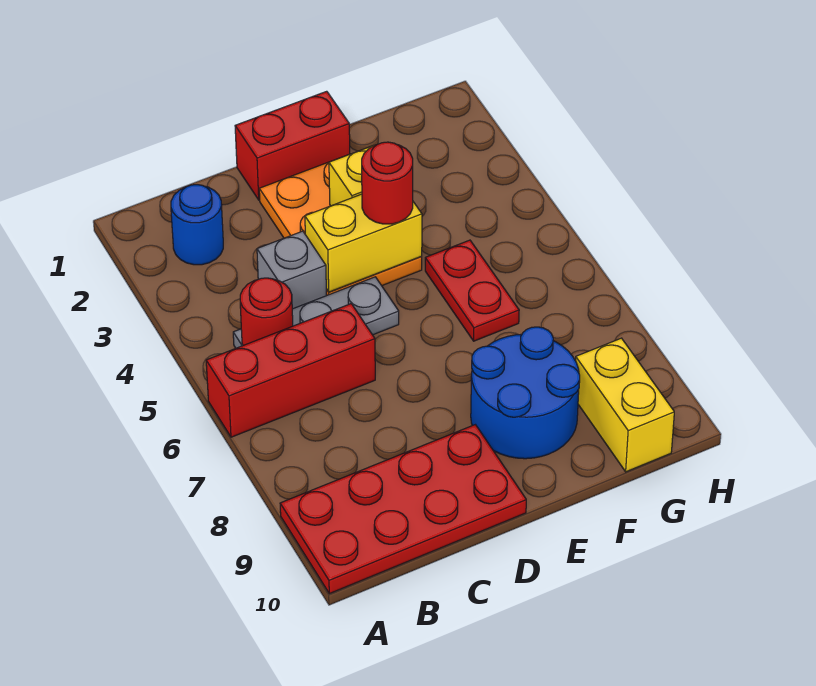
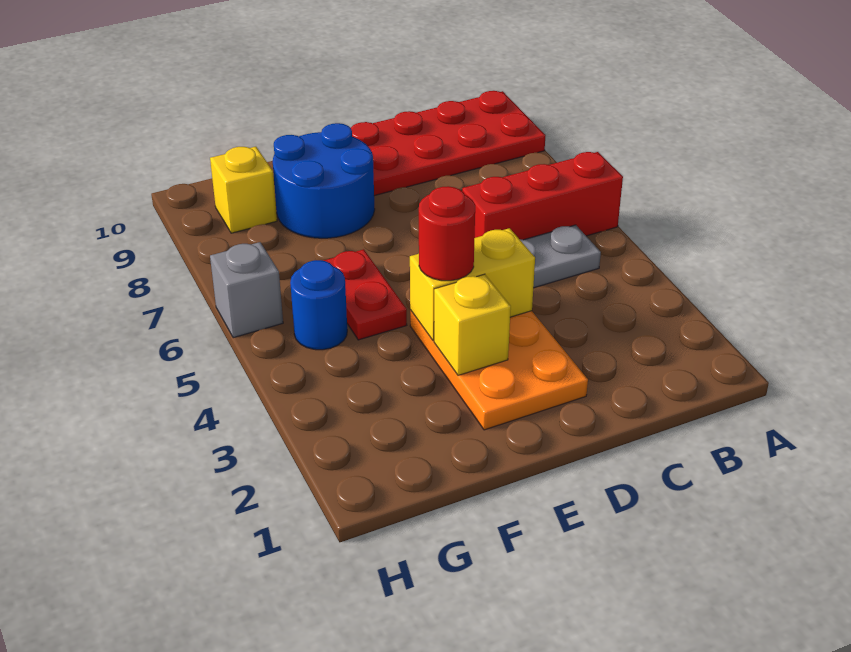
blue 1x1 round brick [171,185,223,265] -> blue 1x1 round brick moved to [290,260,347,350]
red 1x1 round brick [240,278,293,345] -> none
grey 1x1 brick [257,231,327,309] -> grey 1x1 brick moved to [210,242,283,338]
red 1x2 brick [235,91,350,200] -> none
yellow 1x2 brick [576,338,674,472] -> yellow 1x1 brick [210,147,277,233]

